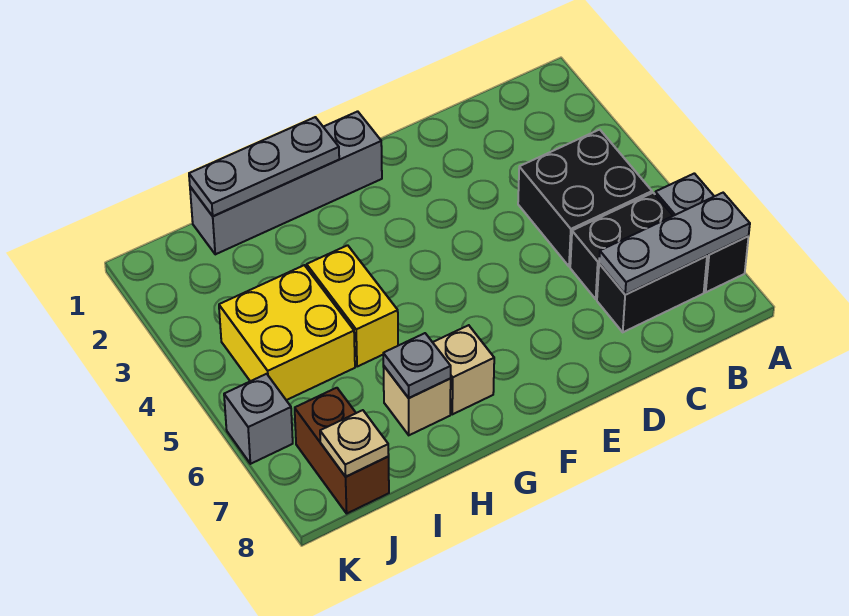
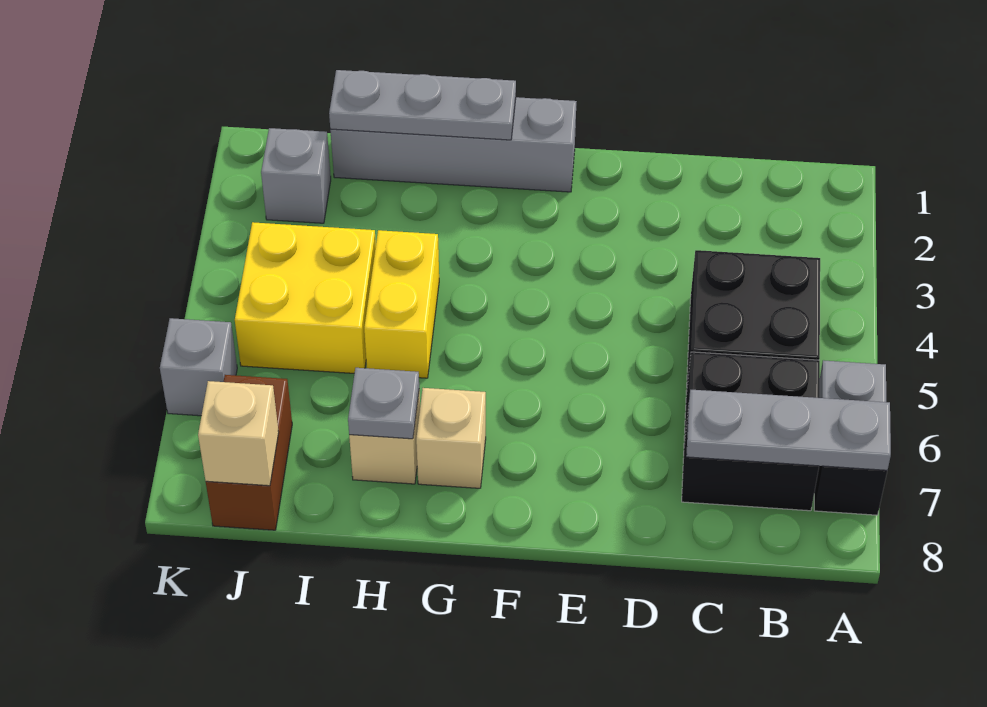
none -> grey 1x1 brick [261,128,331,223]
tan 1x1 plate [320,410,389,477] -> tan 1x1 brick [198,381,279,486]

